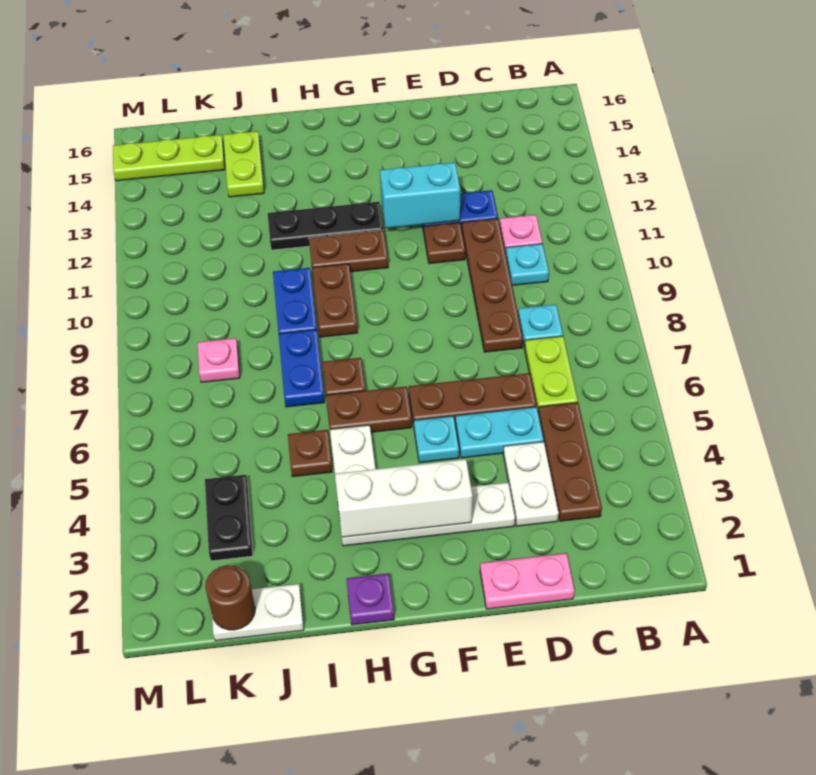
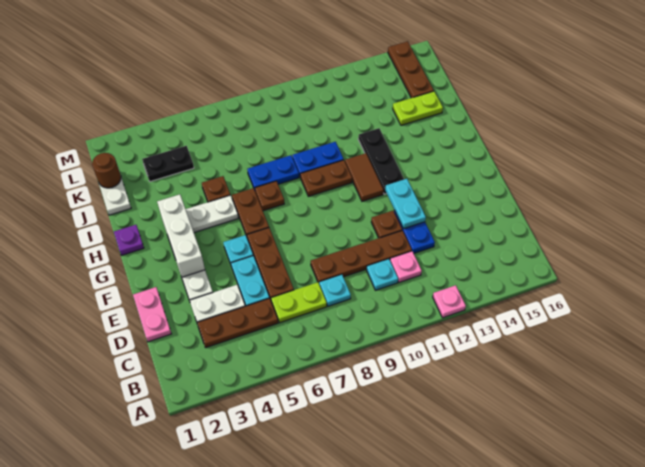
cyan 1x2 brick [380,162,460,228] -> cyan 1x2 plate [385,179,426,229]
brown 1x2 plate [309,230,388,272] -> brown 1x2 tile [345,153,384,201]
pink 1x1 plate [198,338,240,382] -> pink 1x1 plate moved to [433,285,466,318]
lime 1x3 plate [113,135,225,181] -> brown 1x3 plate [388,41,434,98]

